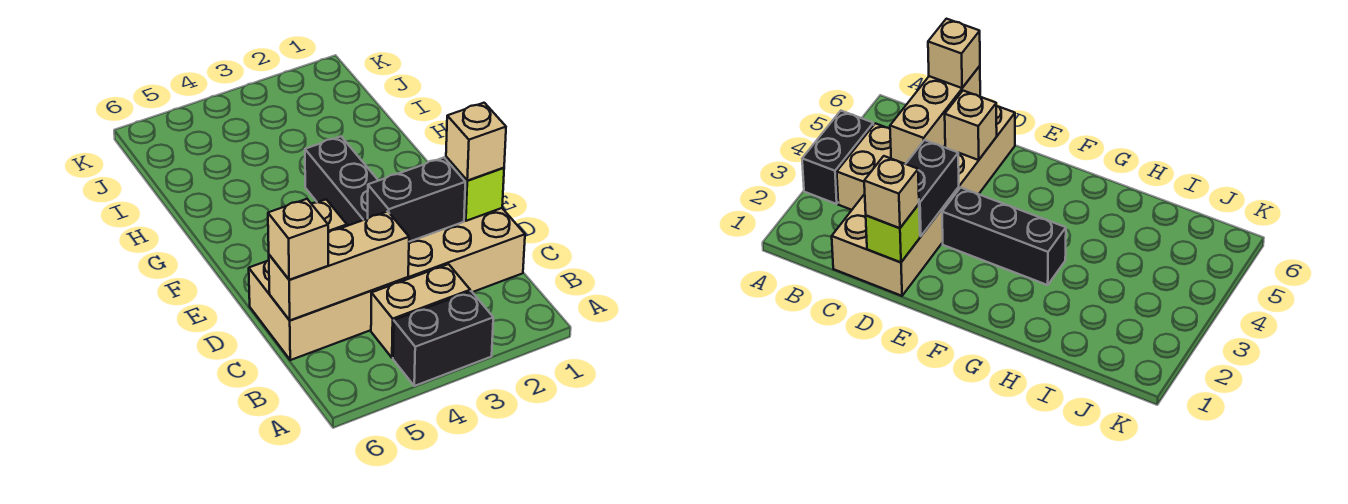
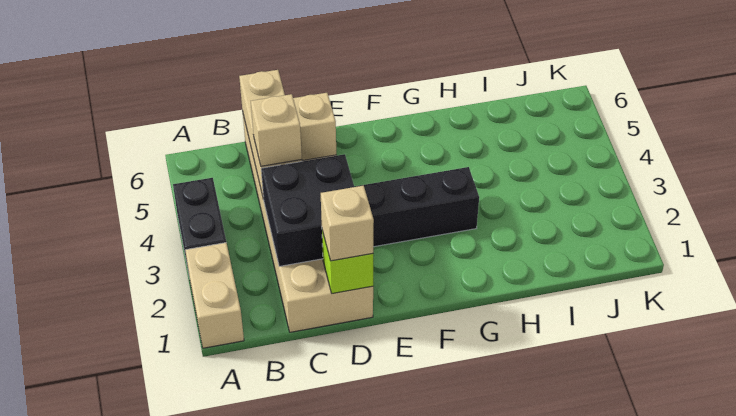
tan 1x2 brick [371,264,470,358] -> tan 1x2 brick moved to [185,243,244,348]
tan 1x1 brick [268,199,328,280] -> tan 1x1 brick moved to [251,94,302,166]
black 1x2 brick [368,158,465,242] -> black 2x2 brick [261,154,354,266]

